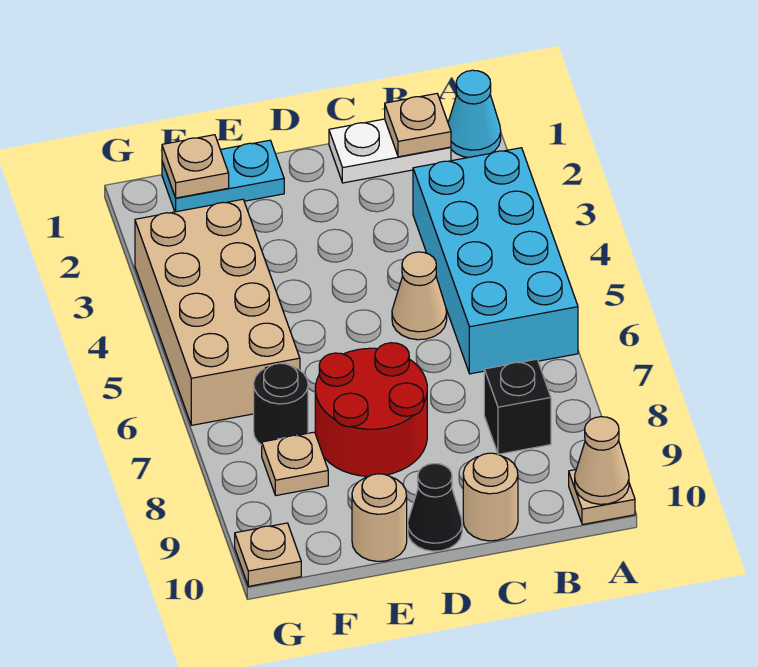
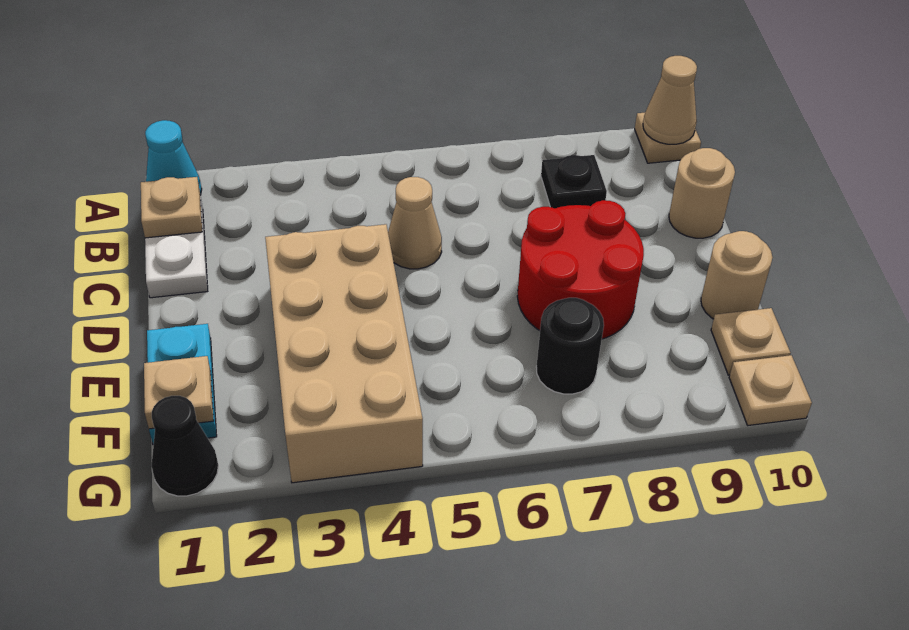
cyan 2x4 brick [413,148,578,374] -> none
black 1x1 brick [484,359,551,454] -> black 1x1 plate [541,155,607,208]
black 1x1 cone [408,464,462,551] -> black 1x1 cone moved to [152,396,218,496]
tan 2x4 brick [135,199,300,425] -> tan 2x4 brick turned to [265,224,423,483]
tan 1x1 plate [262,432,328,495] -> tan 1x1 plate moved to [711,308,791,375]

